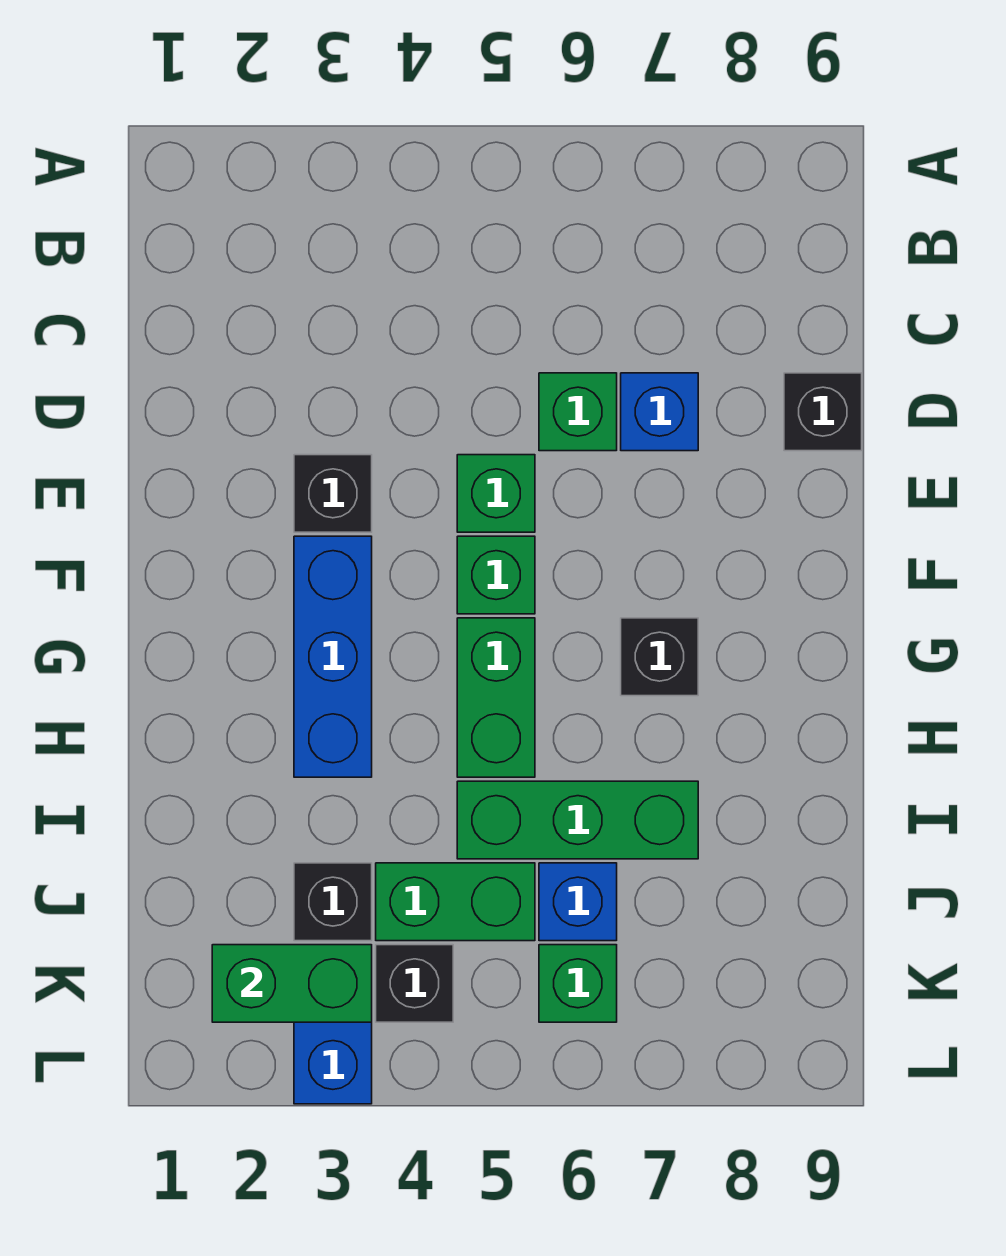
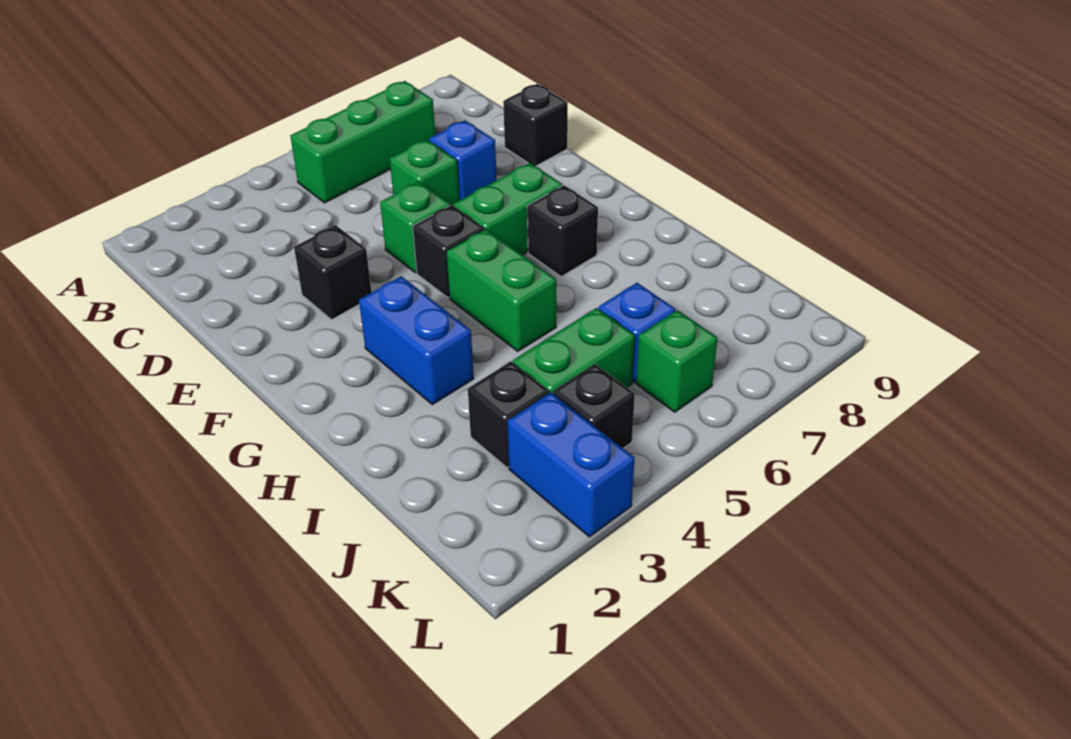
blue 1x3 brick [294,536,372,777] -> blue 1x2 brick [359,276,474,405]
green 1x1 brick [457,536,535,614] -> black 1x1 brick [413,205,484,298]
green 1x3 brick [457,781,698,859] -> green 1x3 brick moved to [290,81,435,203]
green 1x2 brick [212,945,372,1022] -> green 1x2 brick moved to [454,163,562,255]

